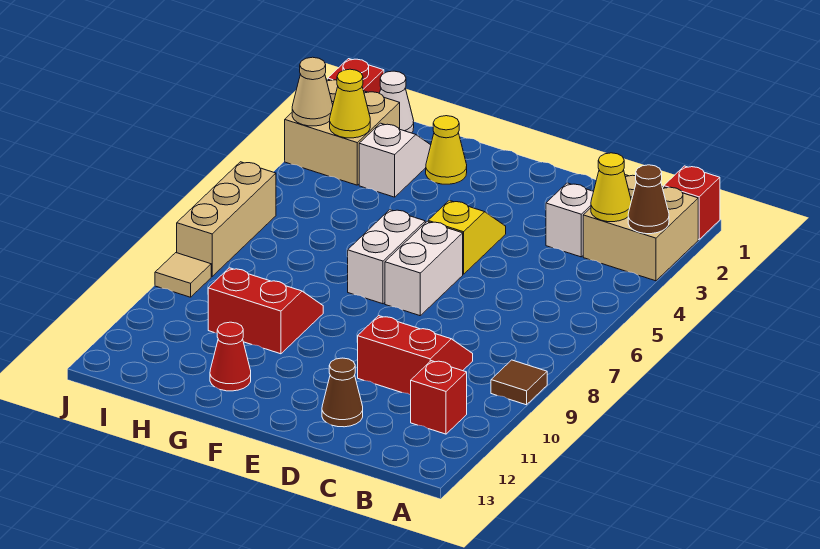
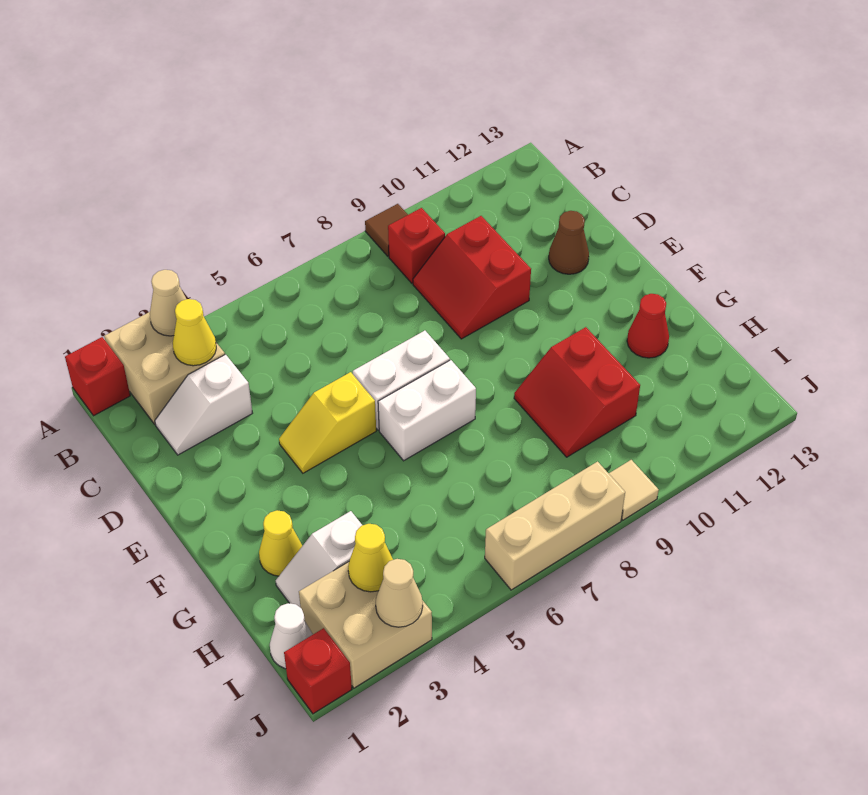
brown 1x1 cone [628,165,669,234] -> tan 1x1 cone [150,270,186,336]
red 1x1 brick [411,361,467,434] -> red 1x1 brick moved to [388,208,445,283]

